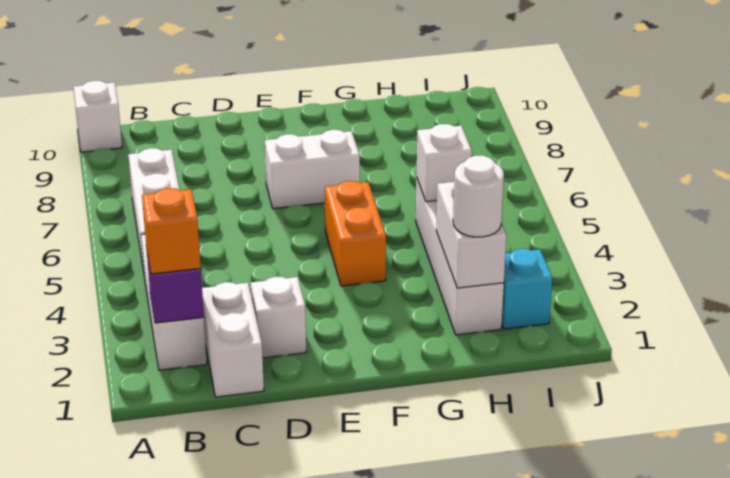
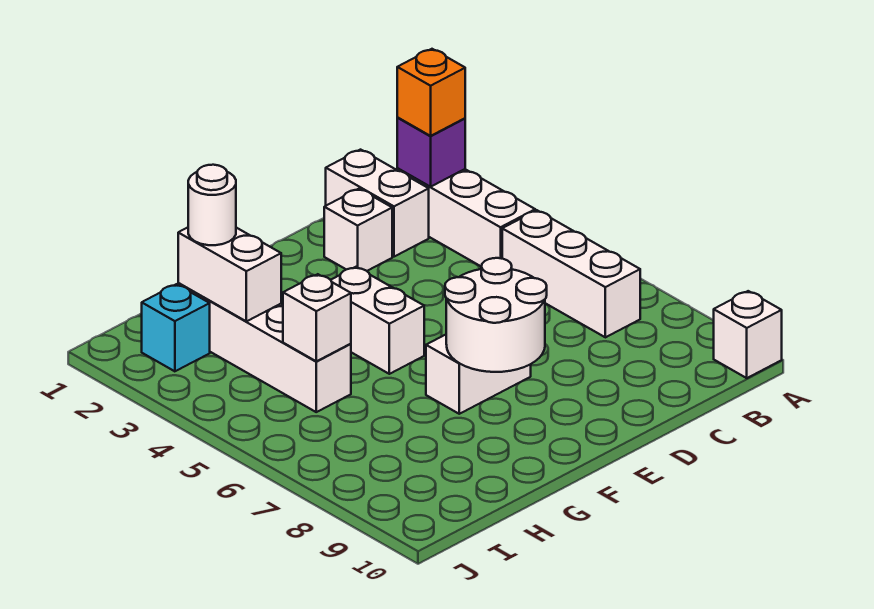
none -> white 2x2 round brick [445,258,547,372]
orange 1x2 brick [325,181,386,286] -> white 1x2 brick [331,267,424,374]

